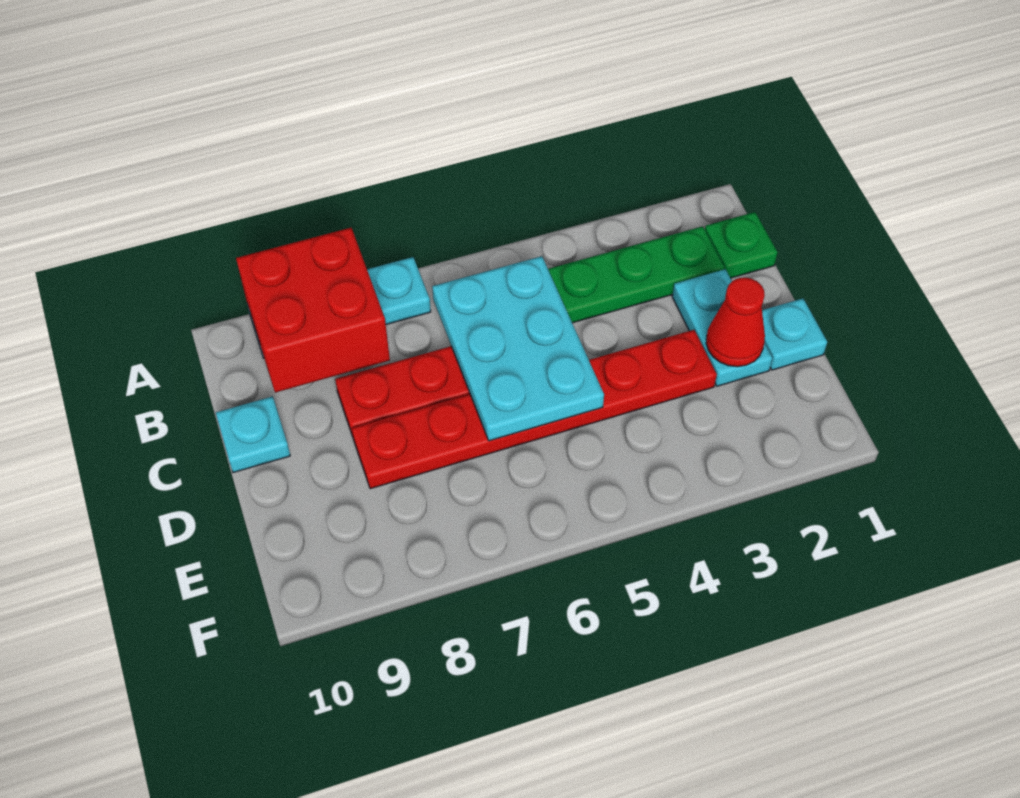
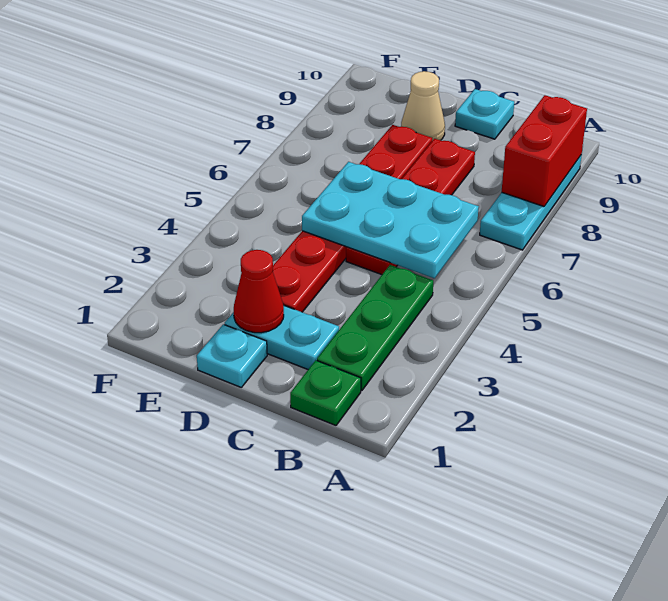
red 2x2 brick [236,228,390,393] -> red 1x2 brick [502,95,587,206]
none -> tan 1x1 cone [401,71,445,141]

